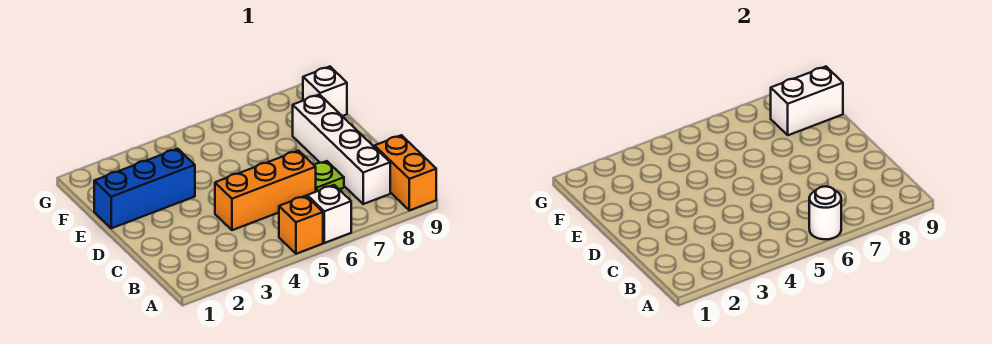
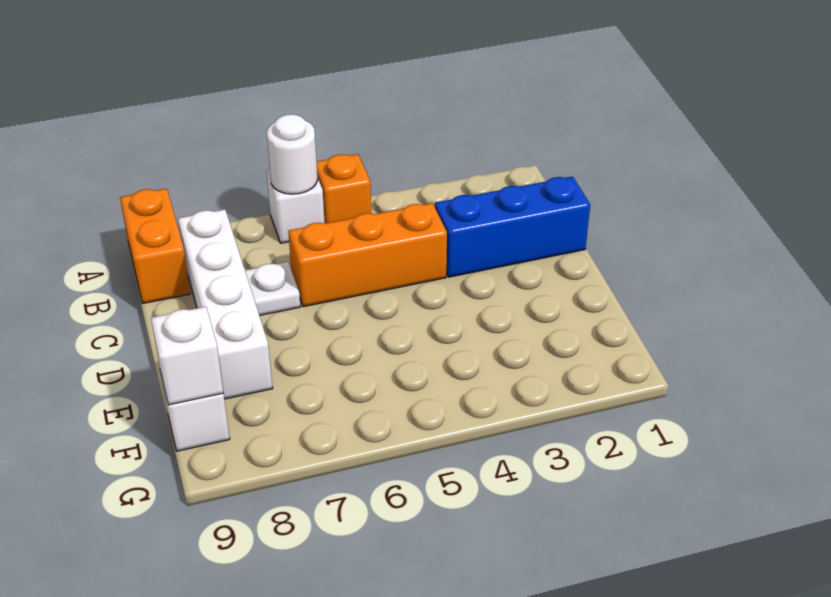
lime 1x1 plate [314,161,344,192] -> white 1x1 plate [245,262,300,316]
blue 1x3 brick [94,149,195,228] -> blue 1x3 brick moved to [435,177,590,277]
white 1x2 brick [771,67,843,135] -> white 1x1 brick [151,307,223,405]

